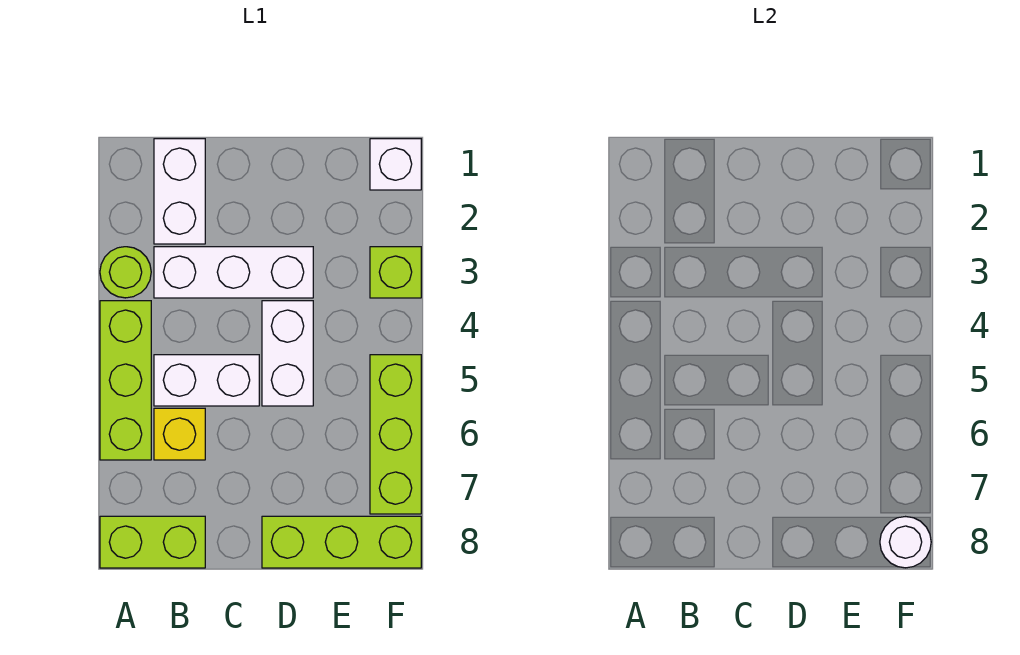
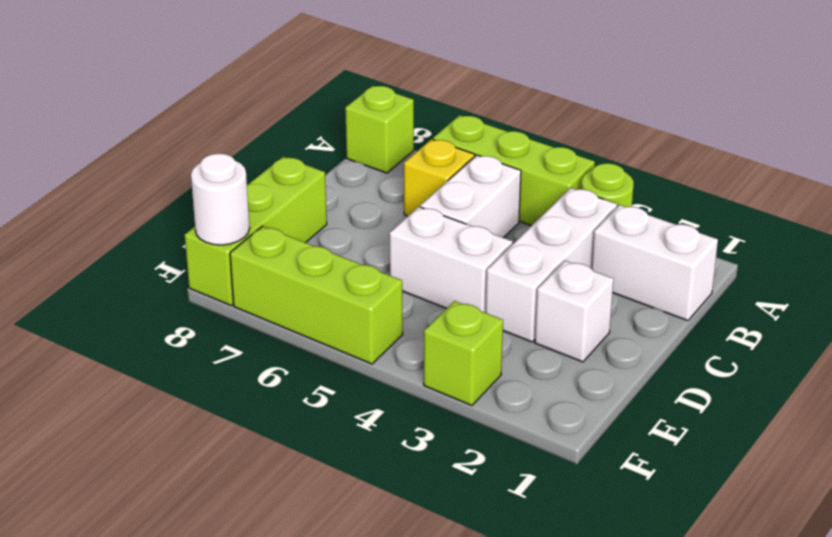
lime 1x2 brick [100,516,205,568] -> lime 1x1 brick [345,86,414,173]
white 1x1 brick [370,139,421,190] -> white 1x1 brick moved to [535,261,614,362]

